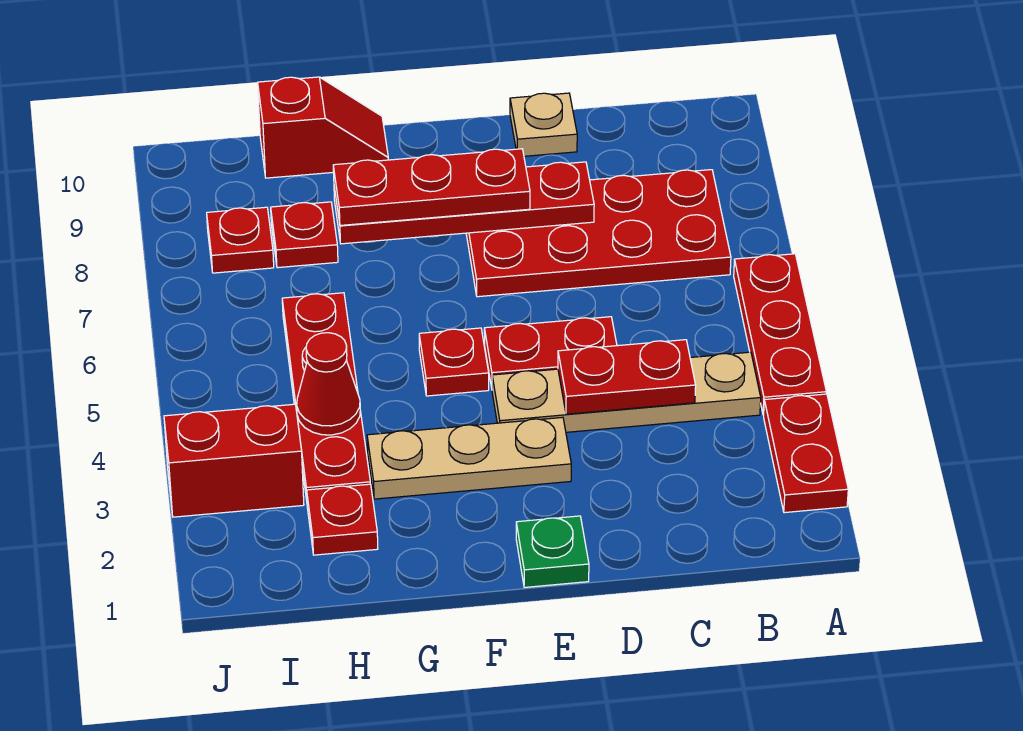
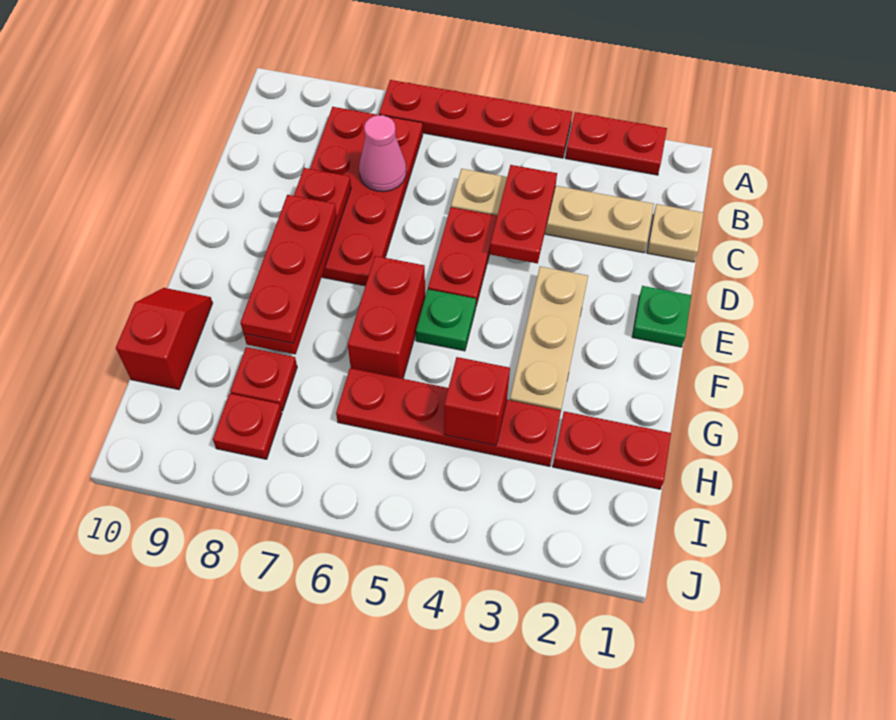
red 1x3 plate [734,254,826,415] -> red 1x4 plate [379,80,572,158]
tan 1x4 plate [492,352,761,432] -> tan 1x4 plate turned to [451,169,654,253]
none -> pink 1x1 cone [359,115,406,192]
tan 1x1 plate [510,93,577,156] -> tan 1x1 plate moved to [647,204,704,262]
red 1x1 plate [419,328,489,396] -> green 1x1 plate [416,289,476,351]
red 1x1 plate [307,484,378,555] -> red 1x2 plate [553,411,671,489]
red 1x1 cone [297,333,360,435] -> red 1x1 brick [444,357,510,446]
red 1x2 brick [164,404,304,517] -> red 1x2 brick moved to [348,256,425,379]

